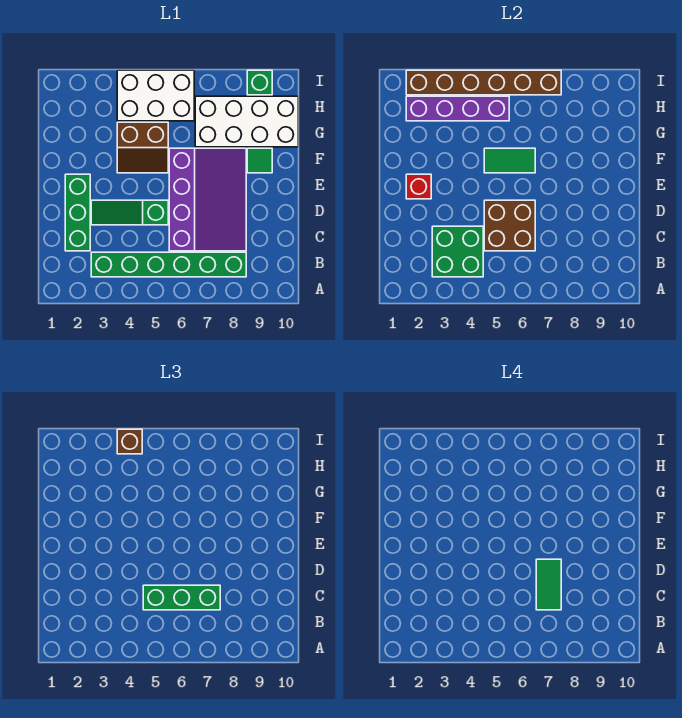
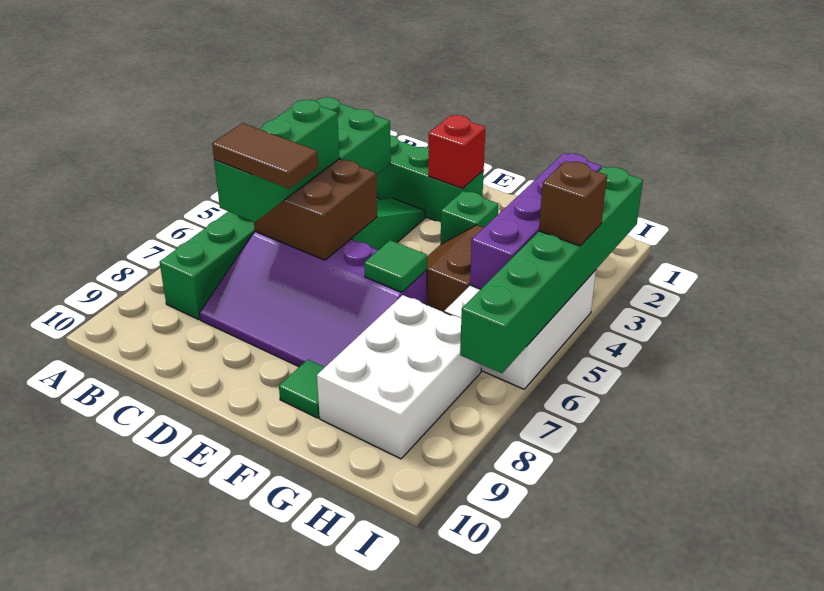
green 1x2 tile [536,559,561,610] -> brown 1x2 tile [212,123,318,189]
green 1x2 tile [484,148,535,173] -> green 1x1 tile [364,240,427,292]
white 2x4 brick [195,96,298,147] -> white 2x3 brick [317,295,481,459]
brown 1x6 brick [406,70,561,95] -> green 1x6 brick [460,167,643,373]
green 1x1 brick [247,70,272,95] -> green 1x1 brick moved to [441,191,498,244]

